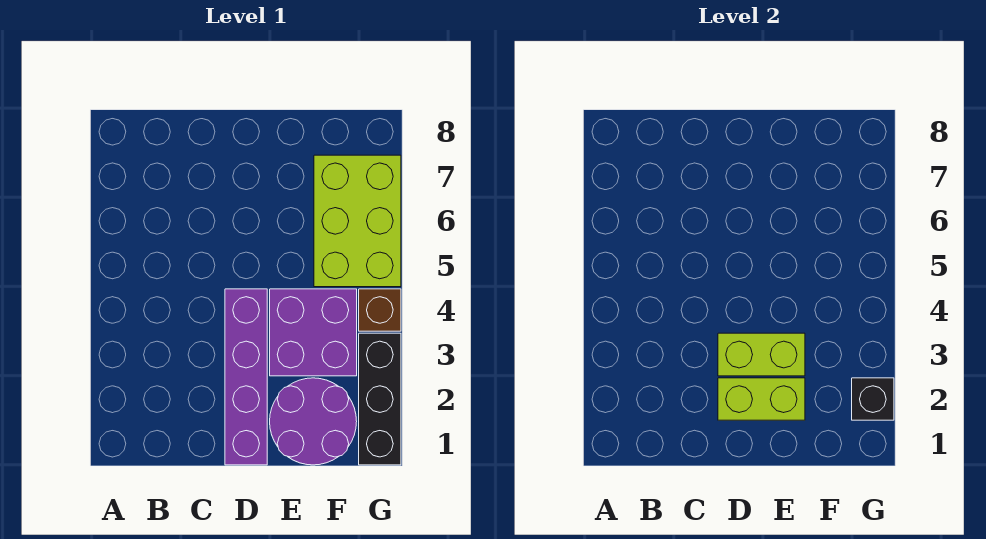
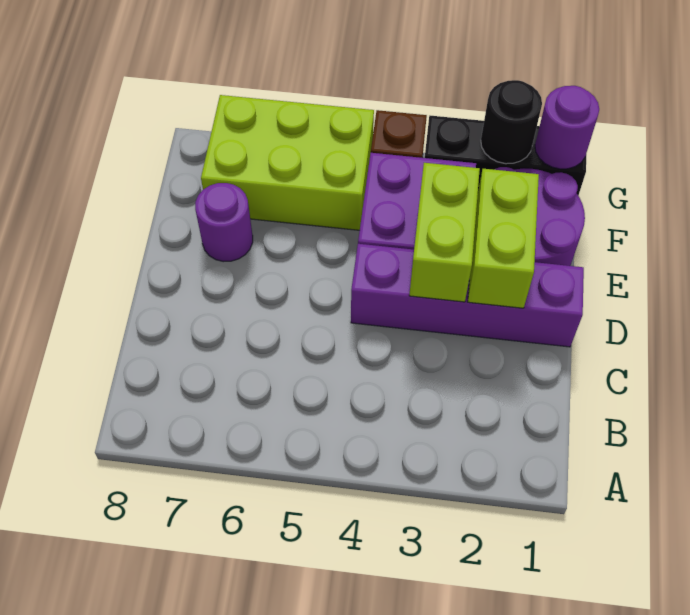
none -> purple 1x1 round brick [195,183,253,262]
none -> purple 1x1 round brick [535,86,599,169]
black 1x1 brick [852,378,894,420] -> black 1x1 round brick [481,80,542,164]

